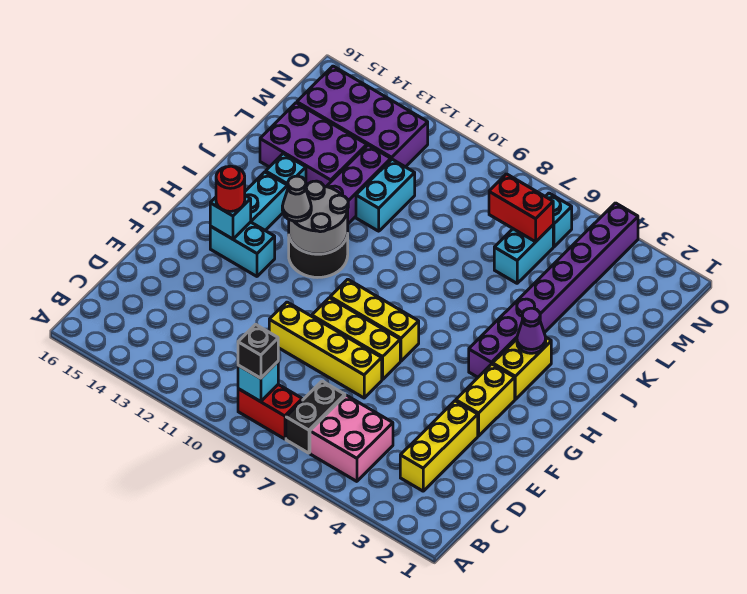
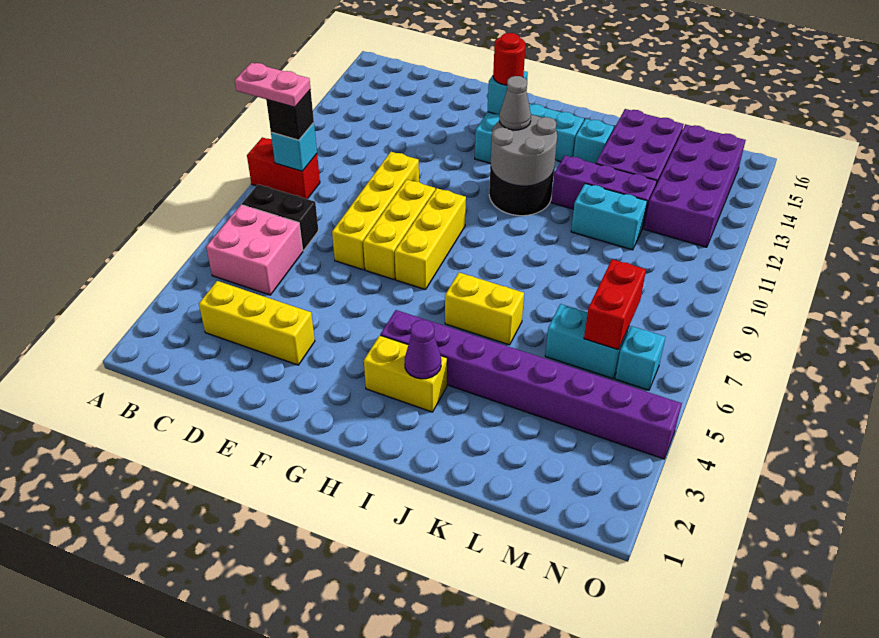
none -> pink 1x2 plate [235,63,311,107]
red 1x2 brick [238,385,302,439] -> red 1x2 brick turned to [247,137,320,199]
yellow 1x2 brick [456,364,515,436] -> yellow 1x2 brick moved to [445,273,524,345]

